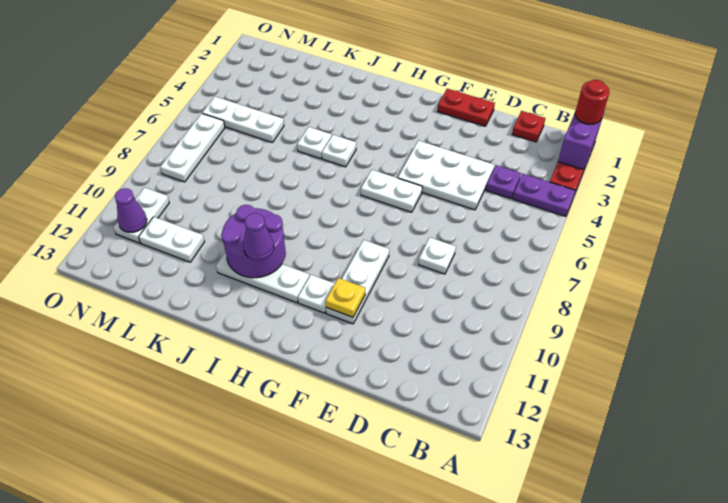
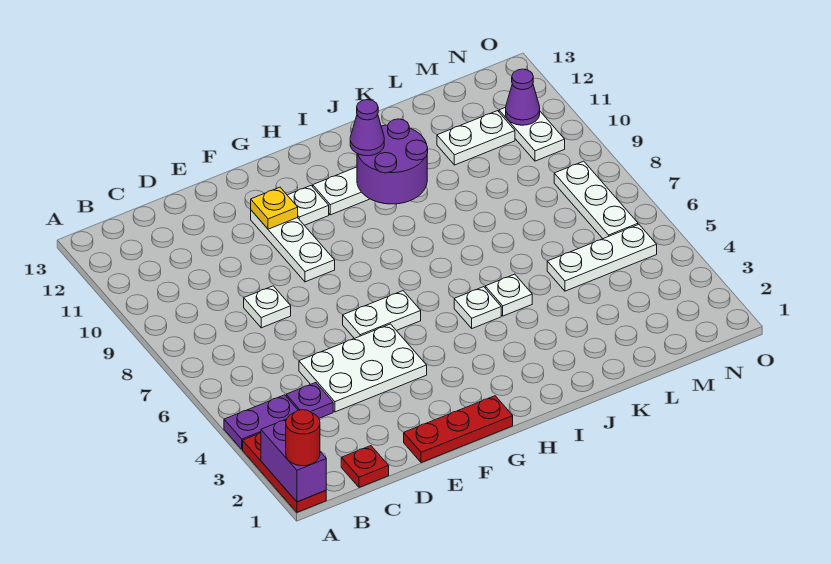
red 1x2 plate [438,89,495,126] -> red 1x3 plate [404,396,513,463]

